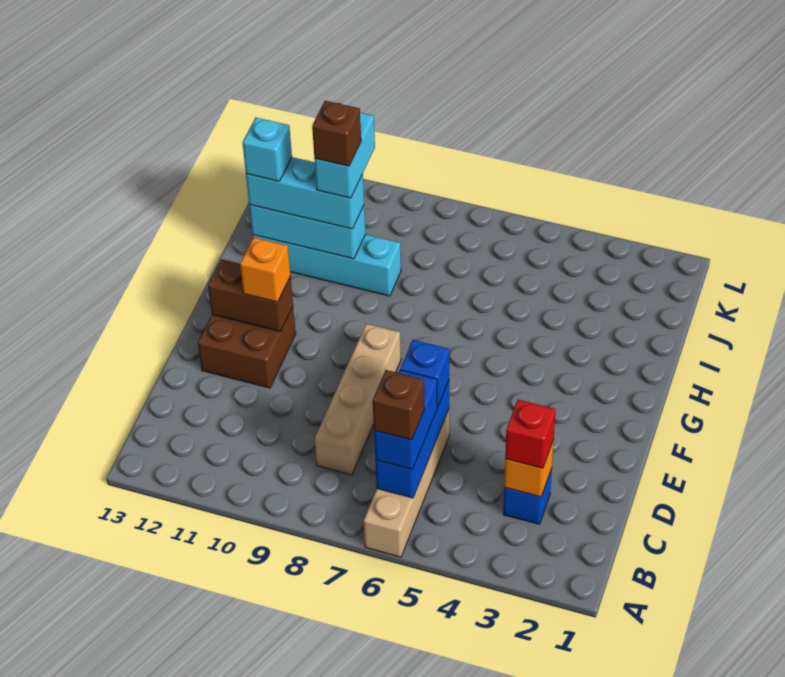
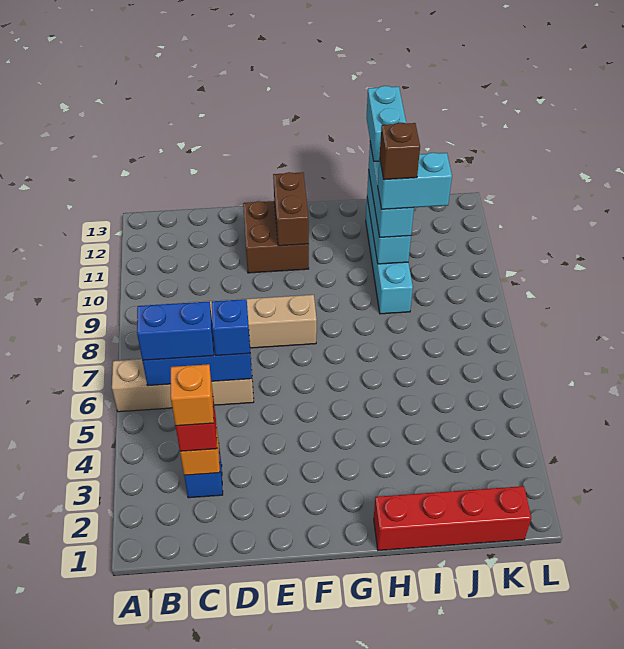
brown 1x1 brick [373,370,424,440] -> none
orange 1x1 brick [240,237,291,302] -> orange 1x1 brick moved to [171,364,214,426]
none -> red 1x4 brick [374,486,531,550]
cyan 1x1 brick [242,118,292,181] -> cyan 1x2 brick [366,86,406,161]

